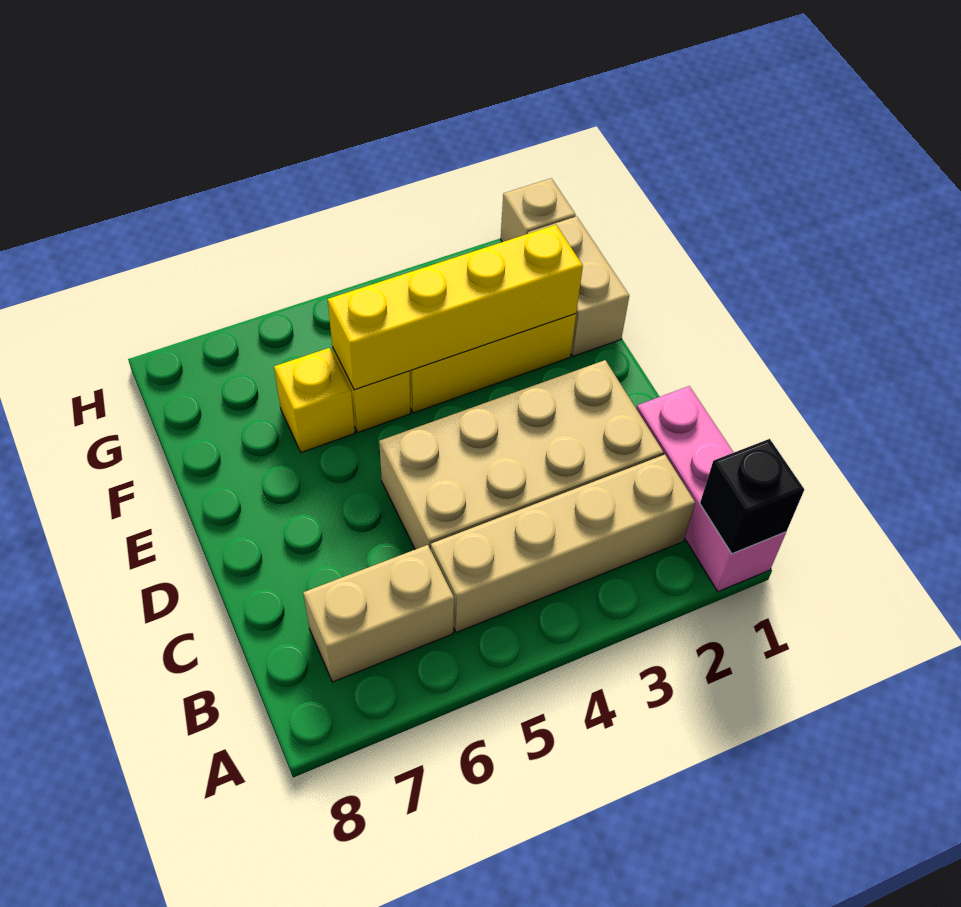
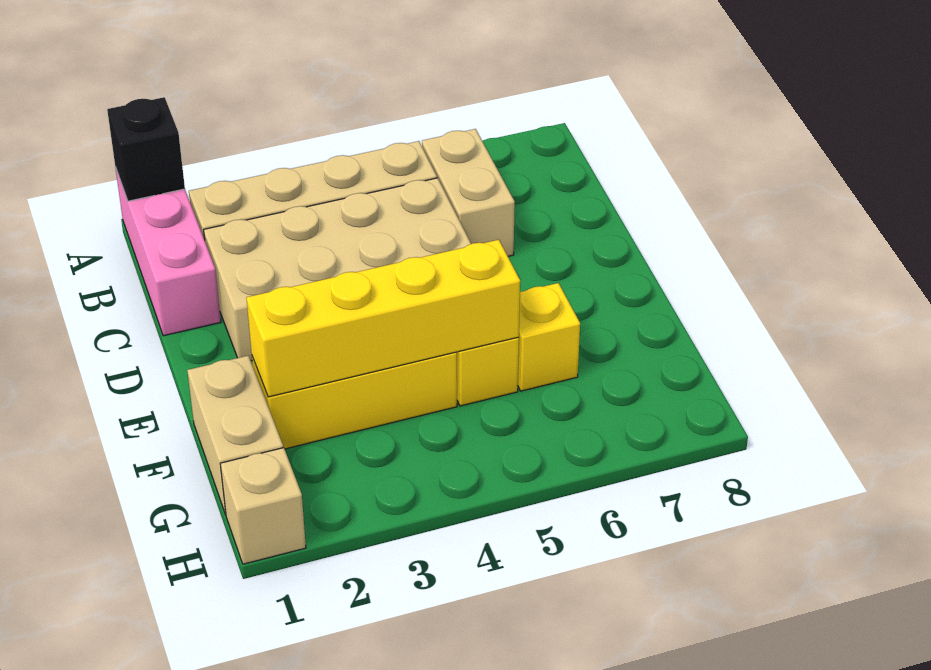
tan 1x2 brick [303,545,454,682] -> tan 1x2 brick turned to [422,129,515,256]

